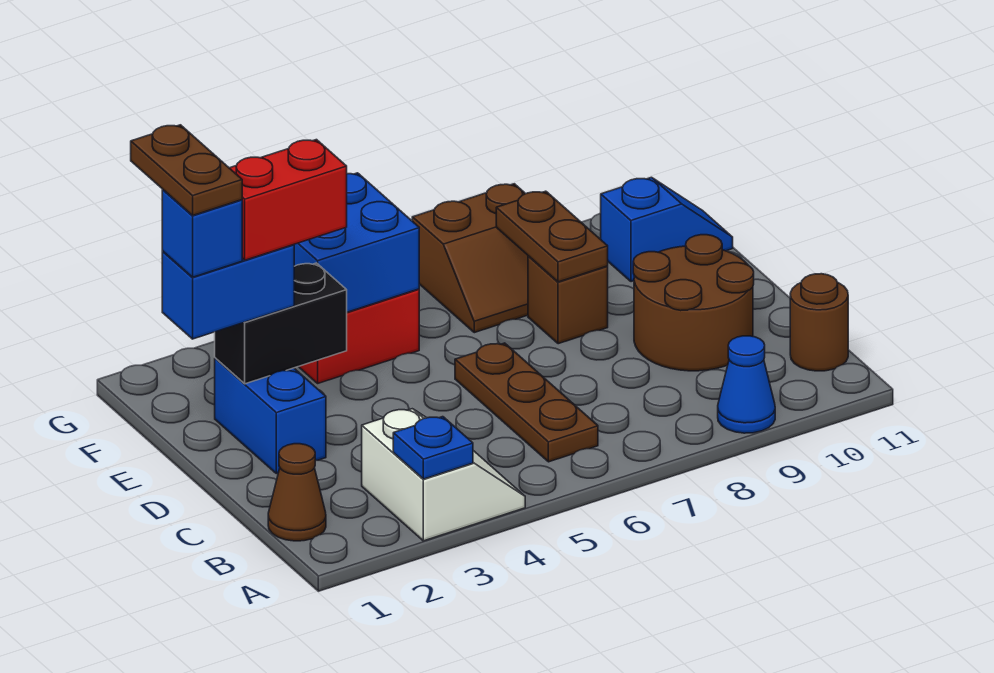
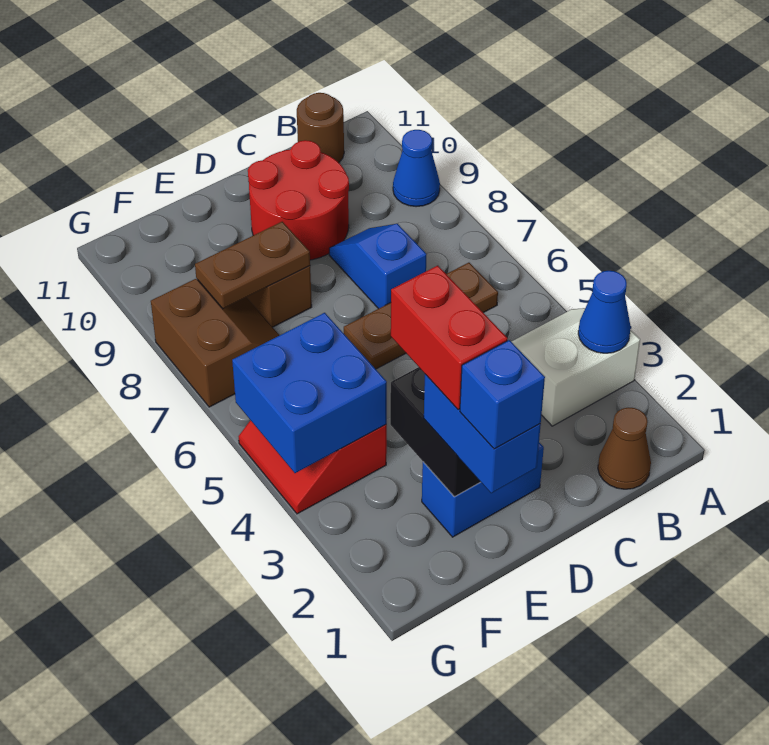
blue 1x1 plate [393,417,473,479] -> blue 1x1 cone [578,271,631,353]
brown 2x2 round brick [633,235,754,371] -> red 2x2 round brick [248,140,349,260]
brown 1x2 plate [131,125,242,215] -> none
blue 1x2 slope [601,177,733,282] -> blue 1x2 slope moved to [329,224,426,309]

